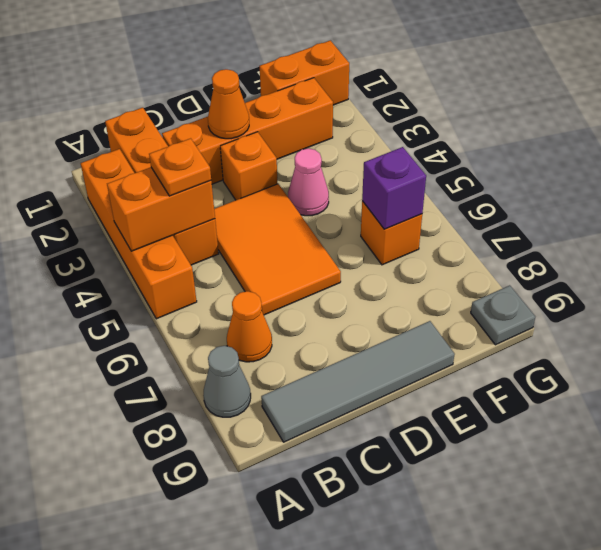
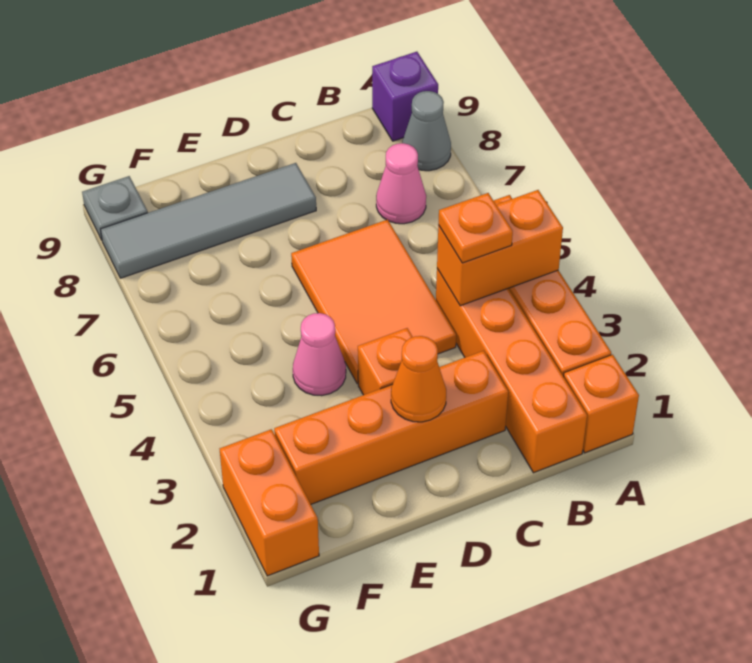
orange 1x1 cone [227,291,272,362] -> pink 1x1 cone [376,143,426,224]
grey 1x4 tile [261,321,455,442] -> grey 1x4 tile moved to [101,163,316,278]
orange 1x2 brick [259,40,349,105] -> orange 1x2 brick turned to [220,429,319,576]
orange 1x1 brick [361,201,422,265] -> orange 1x1 brick moved to [564,355,639,453]
purple 1x1 brick [362,147,426,229] -> purple 1x1 brick moved to [372,52,438,141]

